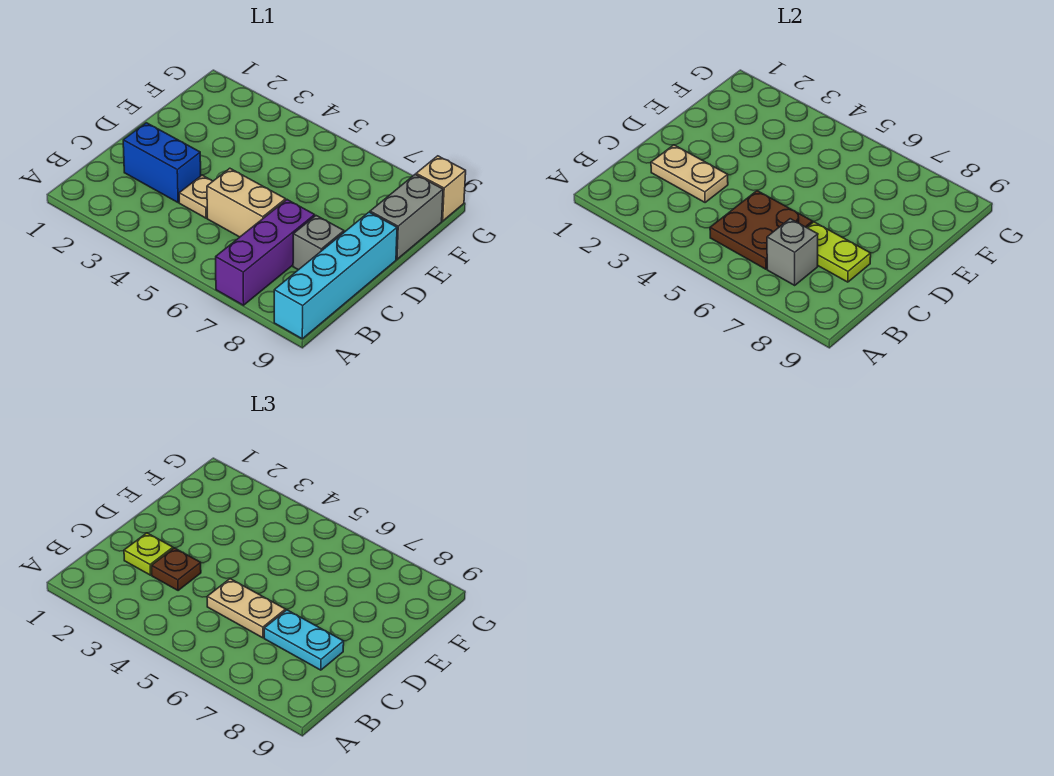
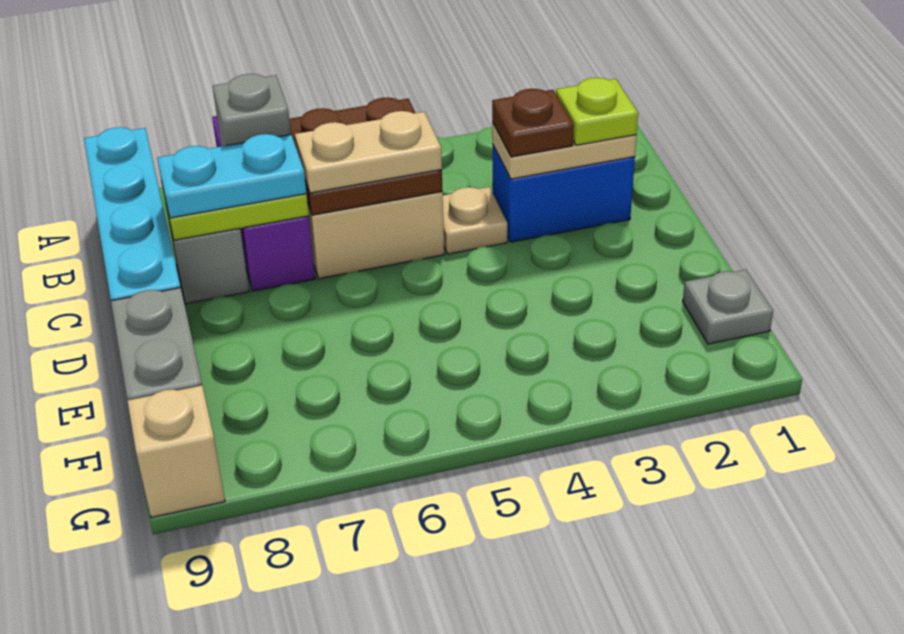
none -> grey 1x1 plate [683,270,773,344]

